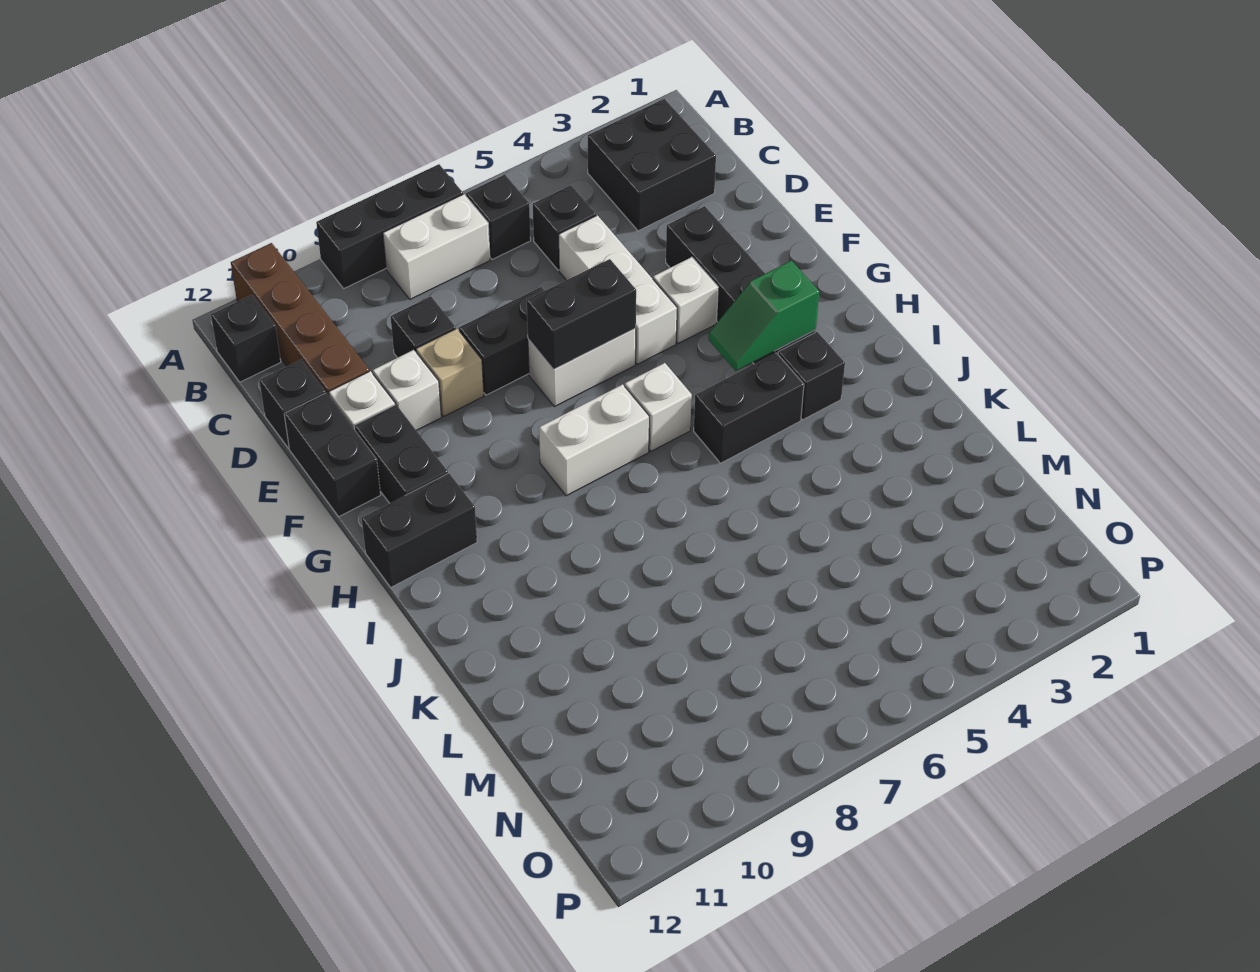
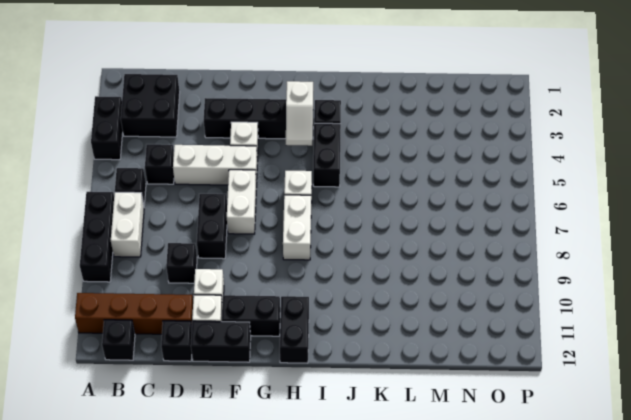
tan 1x1 brick [416,329,484,417] -> none
black 1x2 brick [527,259,636,370] -> black 1x2 brick moved to [91,96,123,160]
green 1x2 slope [709,261,819,371] -> white 1x2 slope [286,81,313,146]

